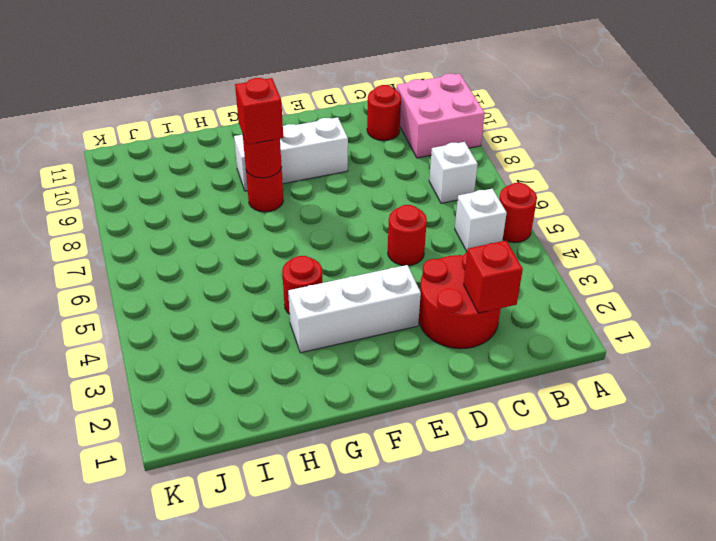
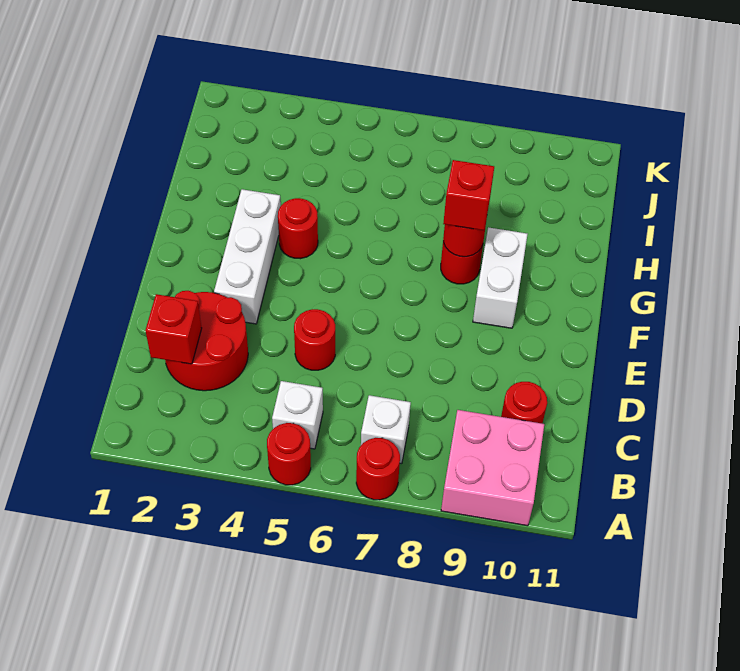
none -> red 1x1 round brick [356,438,400,500]
white 1x3 brick [234,117,348,191] -> white 1x2 brick [473,227,528,328]

